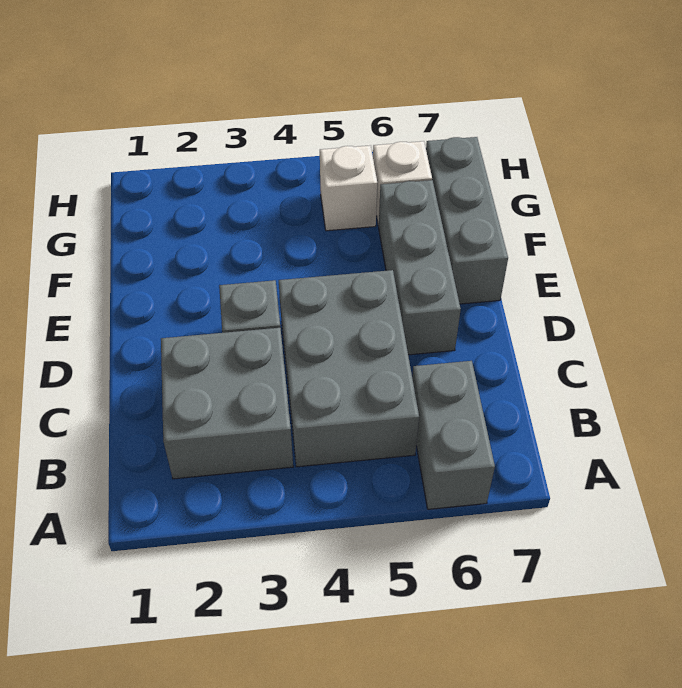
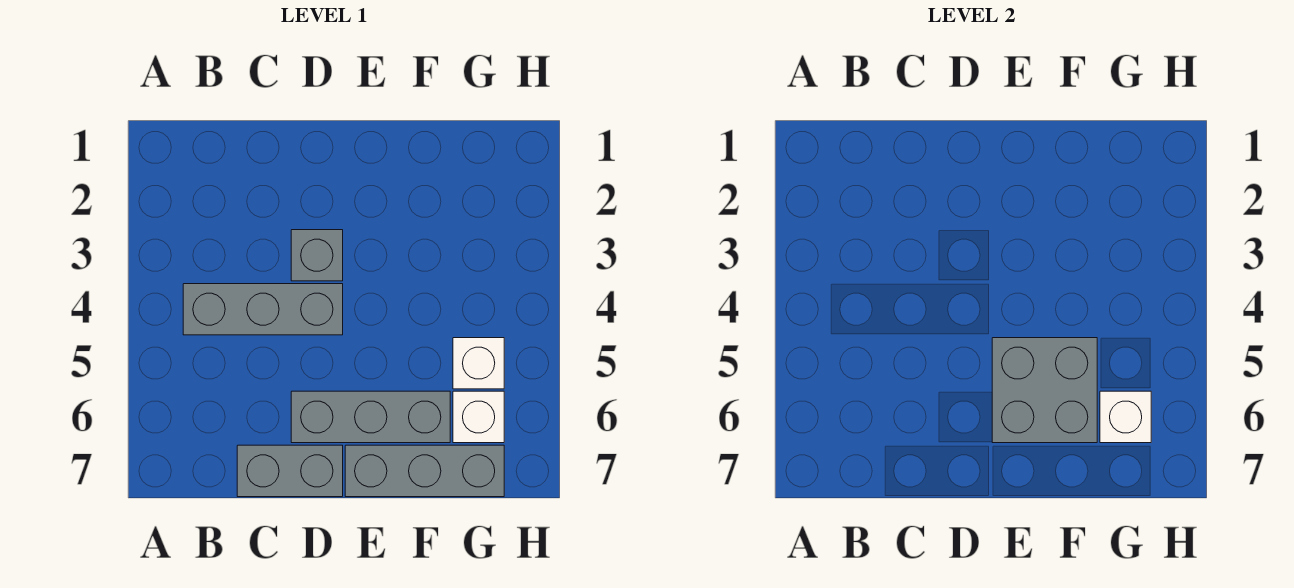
grey 1x2 brick [412,361,495,509] -> grey 1x2 brick moved to [237,445,343,497]
grey 2x2 brick [161,328,293,479] -> grey 2x2 brick moved to [992,338,1097,443]
grey 2x3 brick [279,270,419,467] -> grey 1x3 brick [183,284,343,335]
none -> white 1x1 brick [1100,391,1151,443]

